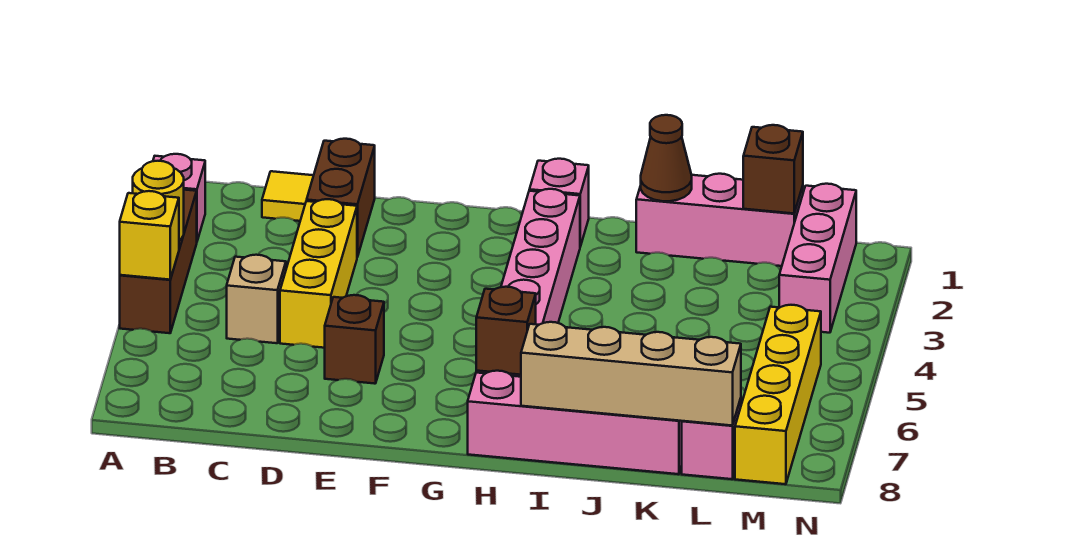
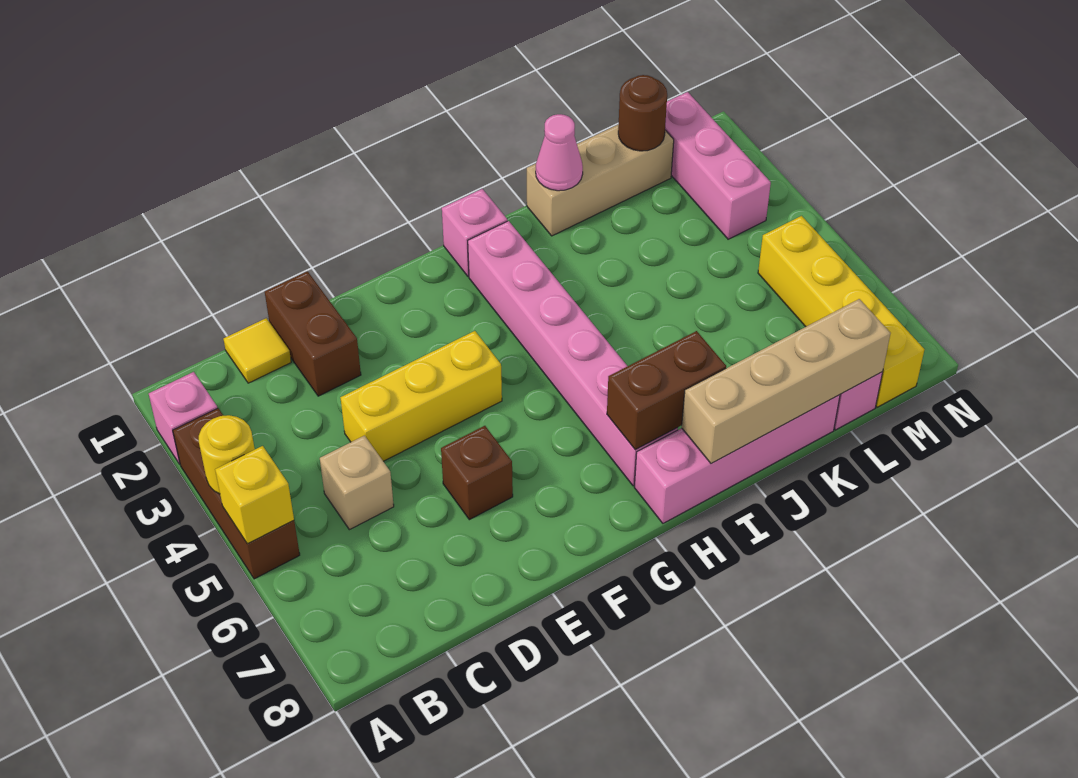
yellow 1x3 brick [280,199,357,348] -> yellow 1x3 brick turned to [340,331,502,461]
brown 1x1 brick [476,287,536,375] -> brown 1x2 brick [607,331,726,450]
pink 1x3 brick [636,174,803,266] -> tan 1x3 brick [527,124,674,236]
brown 1x1 cone [641,115,692,201] -> pink 1x1 cone [536,114,583,191]
brown 1x1 brick [743,125,803,214] -> brown 1x1 round brick [618,75,667,151]

